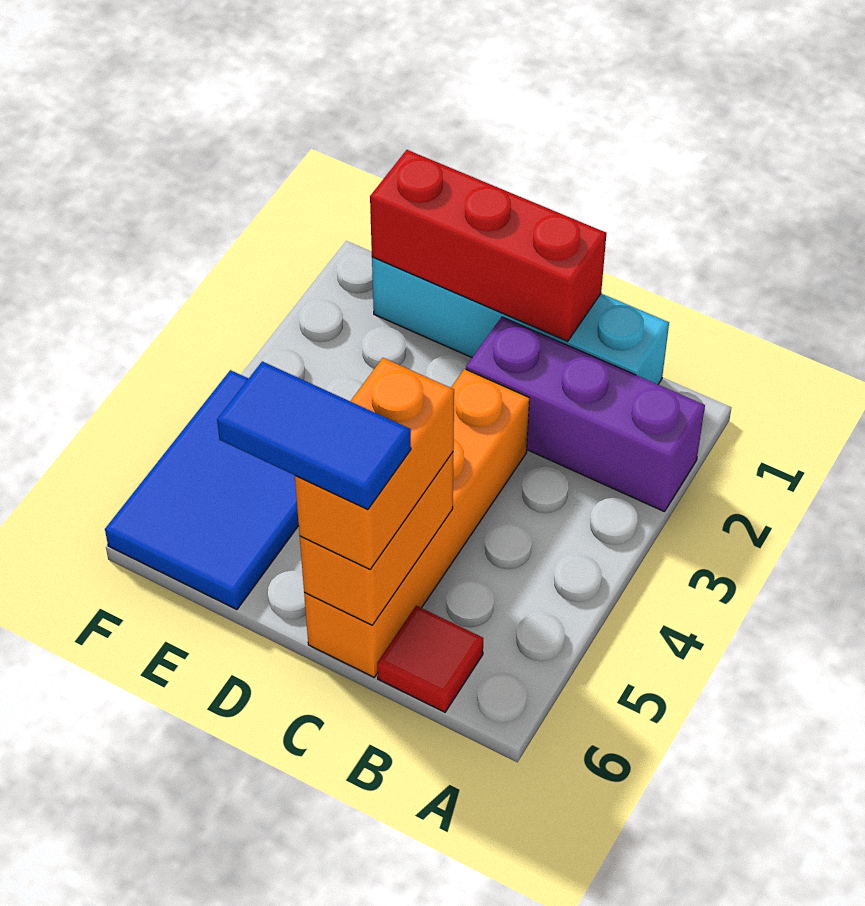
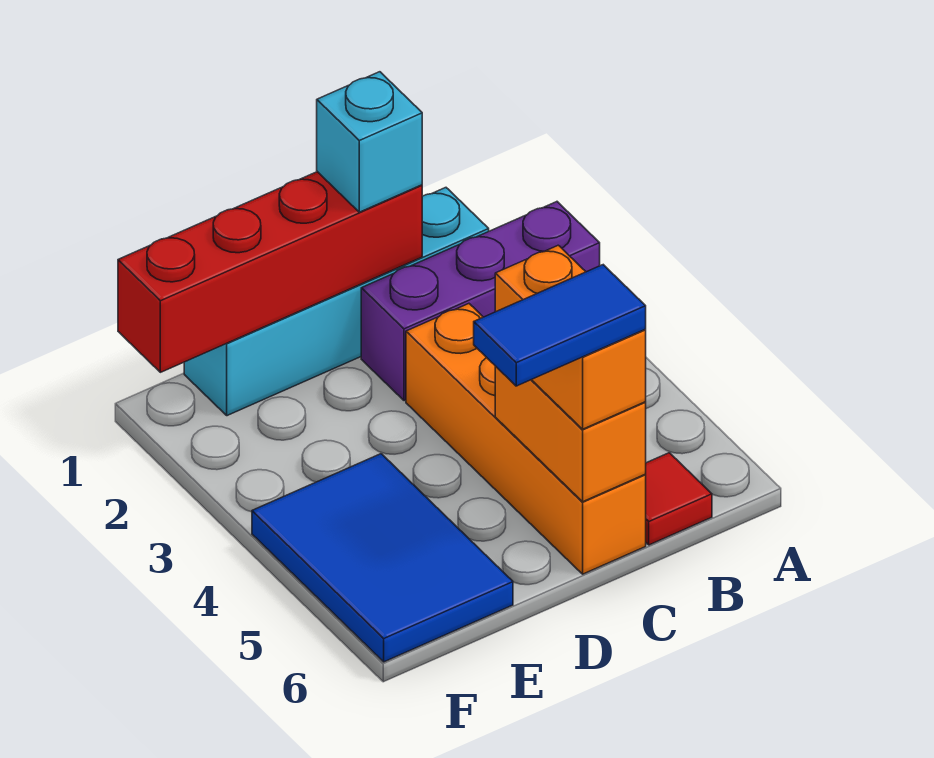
red 1x3 brick [370,150,607,341] -> red 1x4 brick [118,172,422,372]
none -> cyan 1x1 brick [317,72,422,212]

